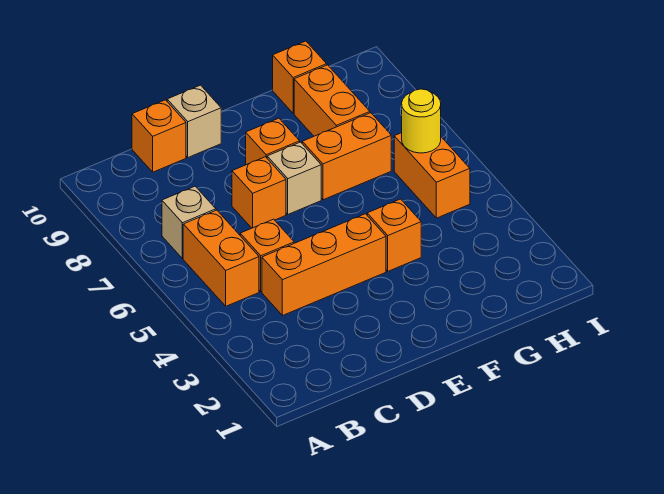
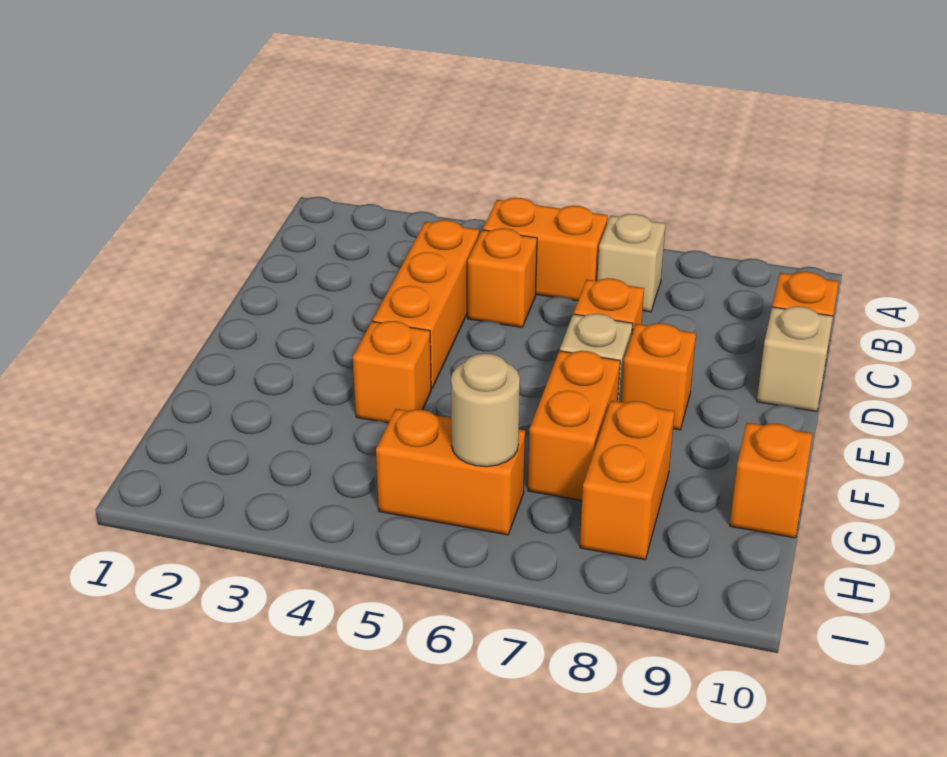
orange 1x2 brick [294,65,370,136] -> orange 1x2 brick turned to [580,401,675,560]
yellow 1x1 round brick [402,89,441,153] -> tan 1x1 round brick [451,353,520,467]

